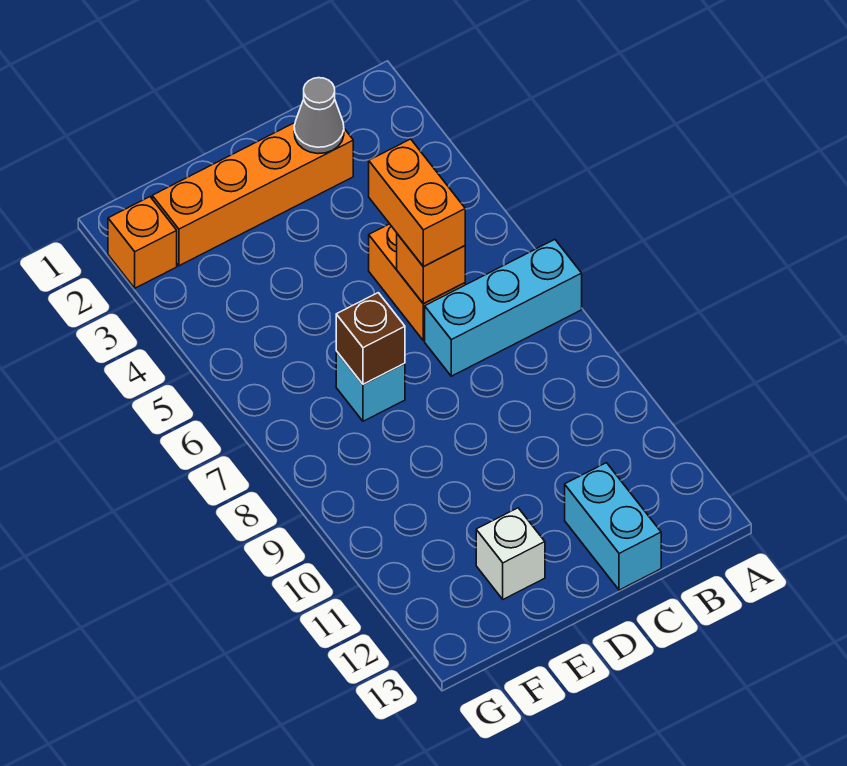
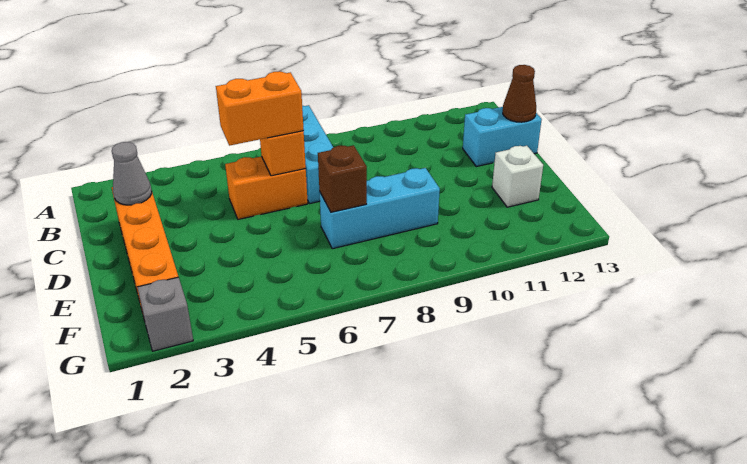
none -> brown 1x1 cone [503,65,536,122]
cyan 1x1 brick [336,351,405,421] -> cyan 1x3 brick [319,168,440,249]
orange 1x1 brick [108,197,177,288] -> grey 1x1 brick [137,277,193,351]

